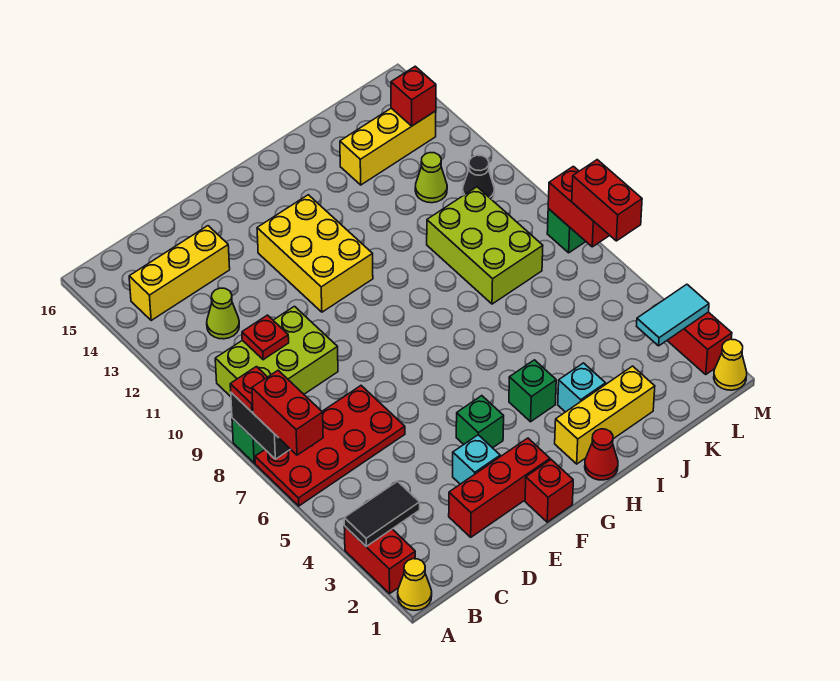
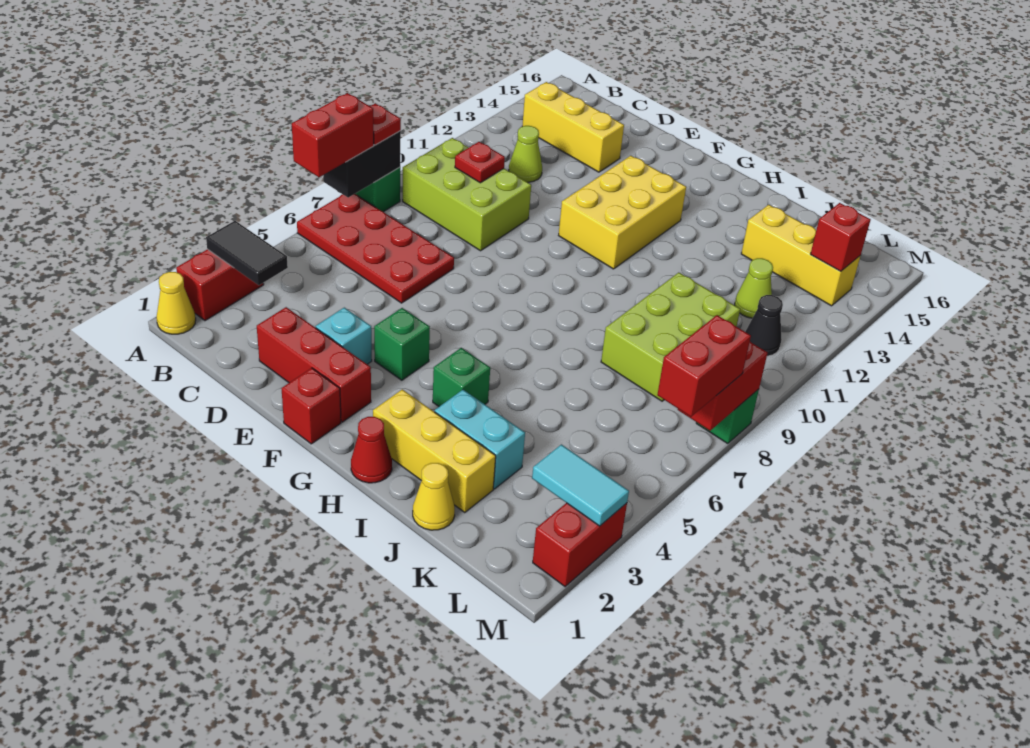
cyan 1x1 brick [558,363,606,412] -> cyan 1x2 brick [435,390,525,489]
yellow 1x1 cone [714,339,747,390] -> yellow 1x1 cone moved to [413,463,455,530]

